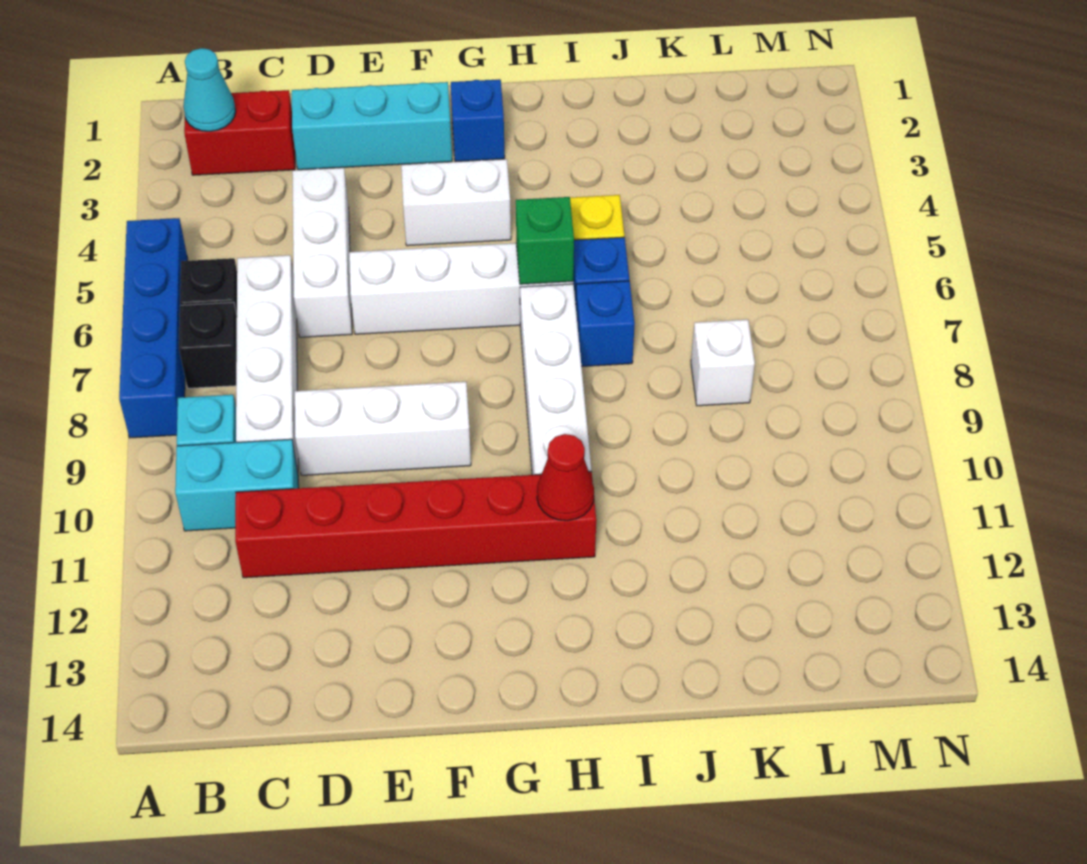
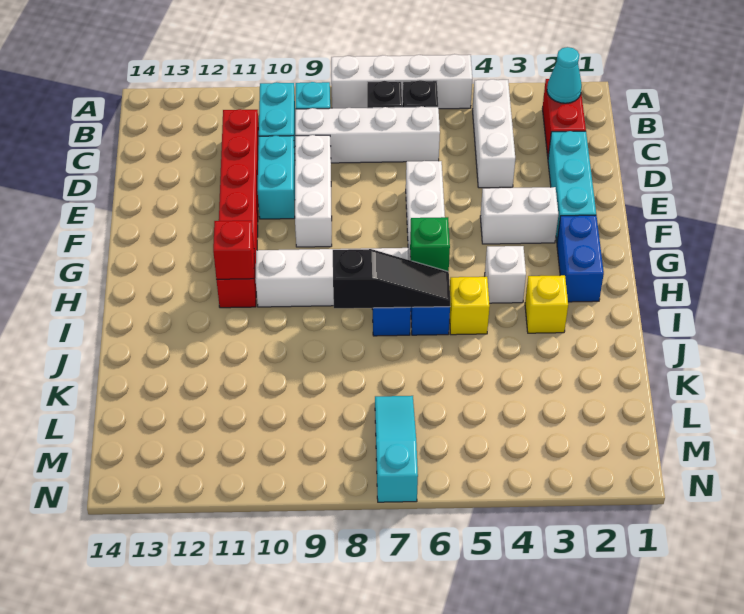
blue 1x4 brick [119,218,188,438] -> white 1x4 brick [331,54,472,109]
white 1x3 brick [292,168,352,337] -> white 1x3 brick turned to [472,79,515,188]
none -> cyan 1x2 brick [258,136,295,219]
white 1x2 brick [401,159,511,246] -> white 1x2 brick turned to [480,187,558,244]
blue 1x1 brick [451,79,505,162] -> blue 1x2 brick [557,215,604,302]
red 1x1 cone [537,434,594,521] -> red 1x1 brick [213,221,254,279]
none -> yellow 1x1 brick [525,275,568,333]
none -> black 1x3 slope [333,249,450,308]
white 1x1 brick [691,320,755,406] -> white 1x1 brick moved to [485,246,526,303]
none -> cyan 1x3 slope [375,396,418,502]

